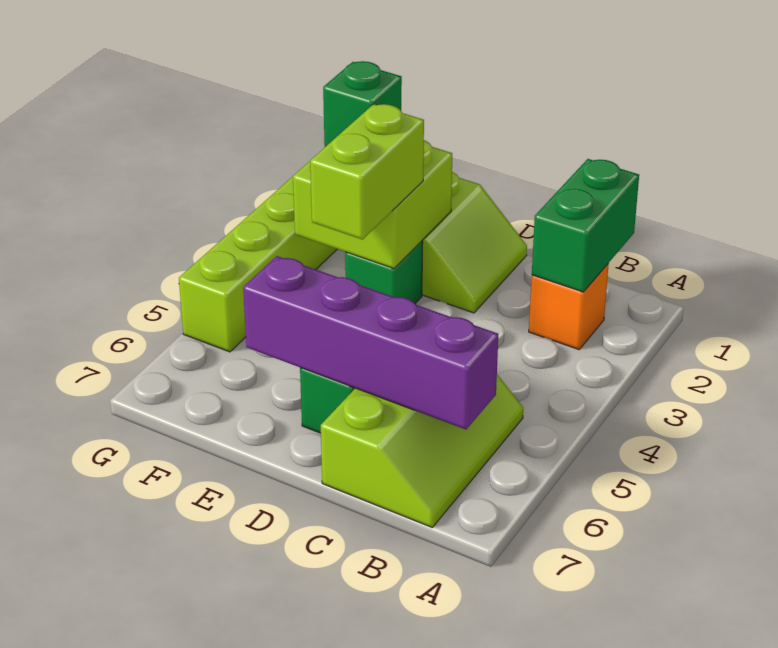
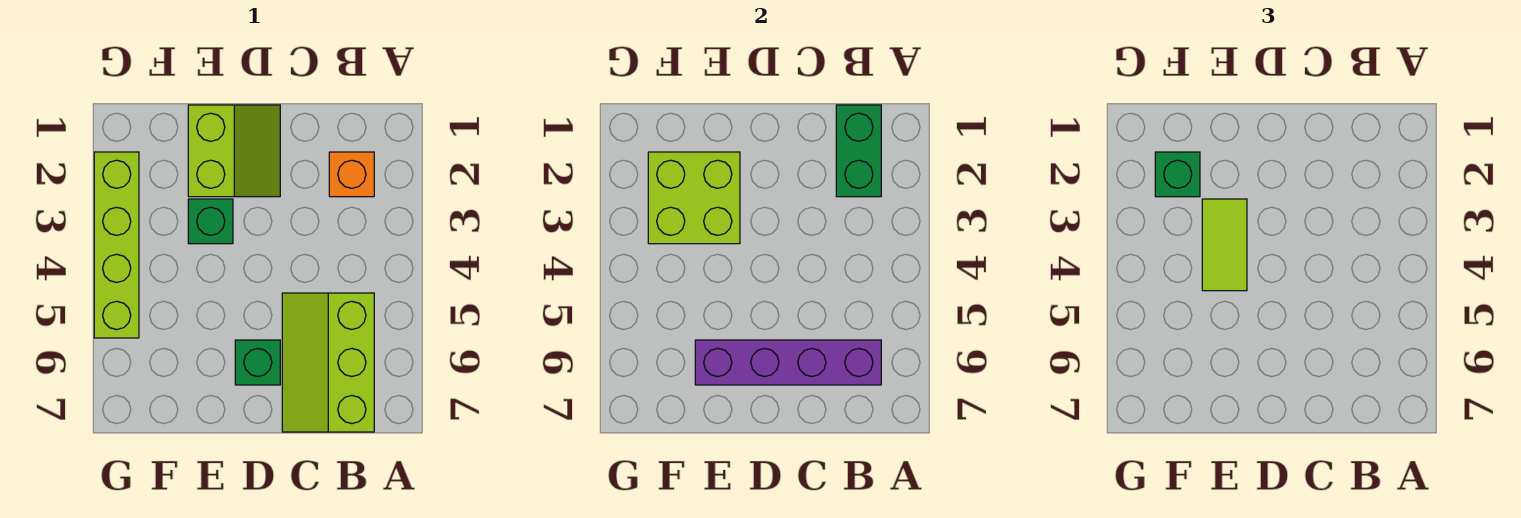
lime 2x3 slope [321,375,523,527] -> lime 2x3 slope turned to [282,293,374,432]
lime 1x2 brick [310,104,424,240] -> lime 1x2 tile [1202,199,1247,291]

